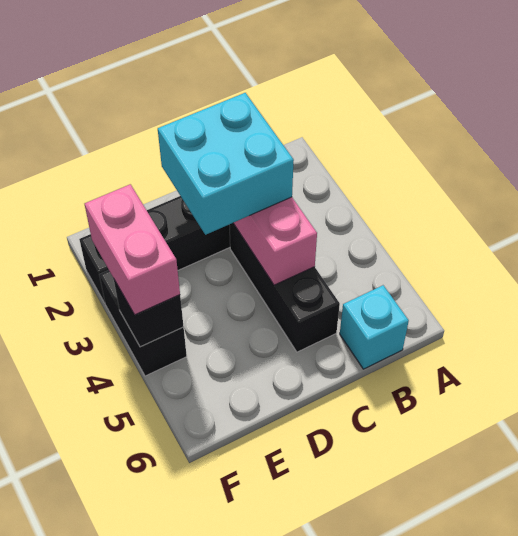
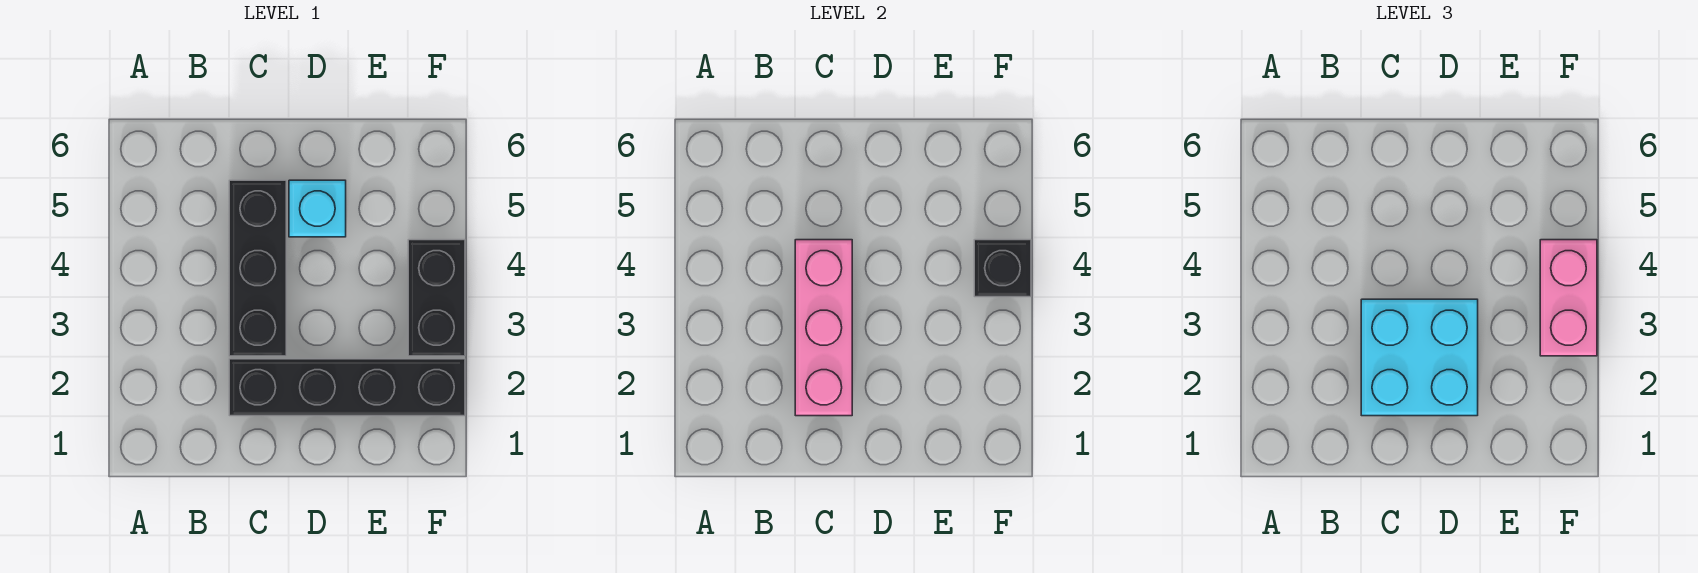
cyan 1x1 brick [340,285,409,369] -> cyan 1x1 brick moved to [289,180,346,237]

